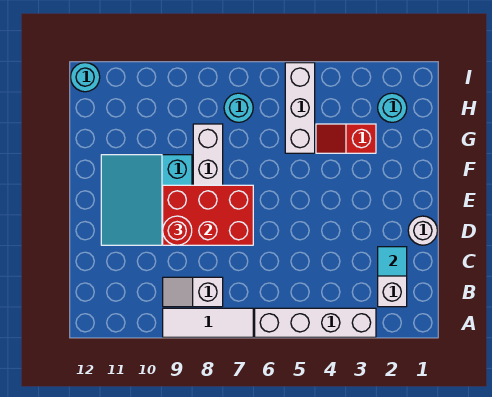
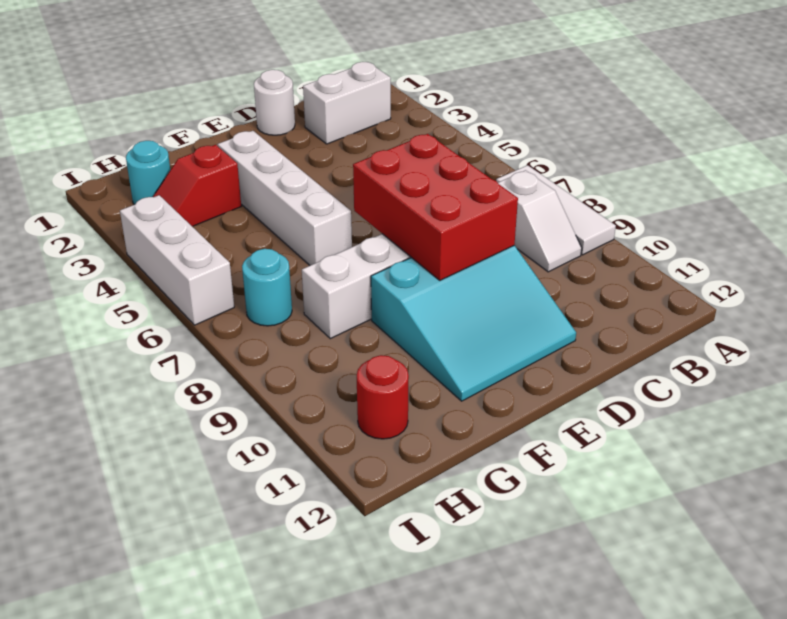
white 1x4 brick [255,308,376,337] -> white 1x4 brick moved to [218,131,352,265]
cyan 1x1 tile [378,247,407,276] -> none
red 1x1 round brick [163,216,192,245] -> red 1x1 round brick moved to [357,355,409,439]
red 1x2 slope [316,124,376,153] -> red 1x2 slope turned to [153,145,241,226]
white 1x3 brick [285,63,315,153] -> white 1x3 brick turned to [120,195,234,325]
cyan 1x1 round brick [71,63,100,92] -> none

